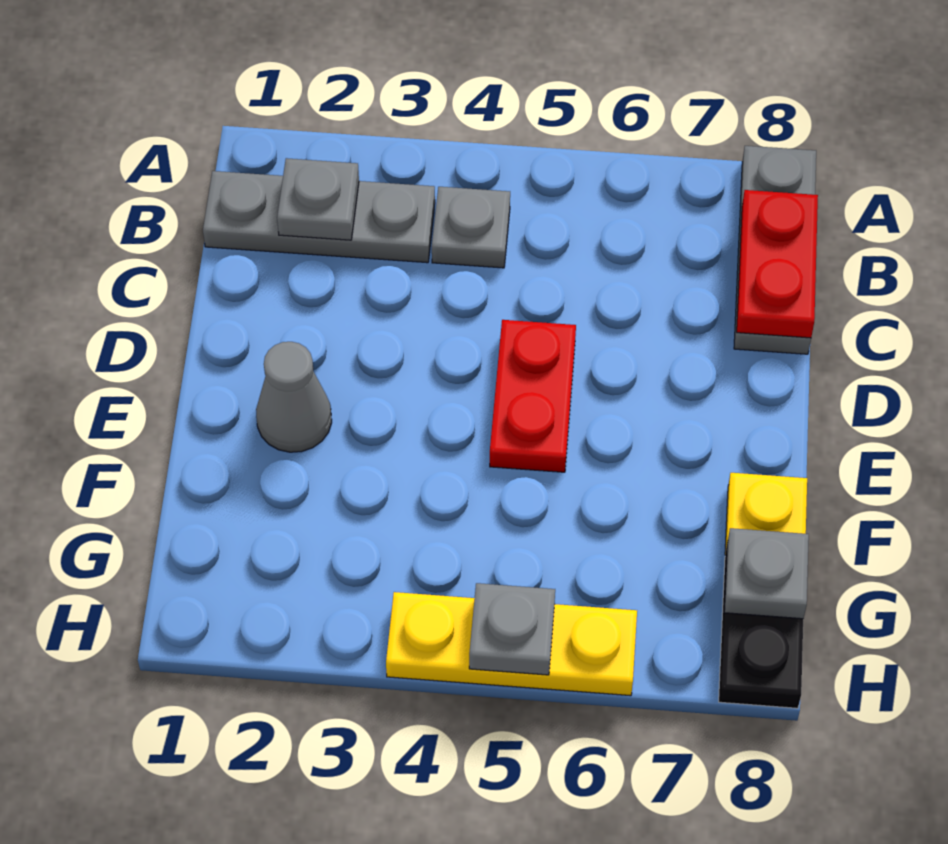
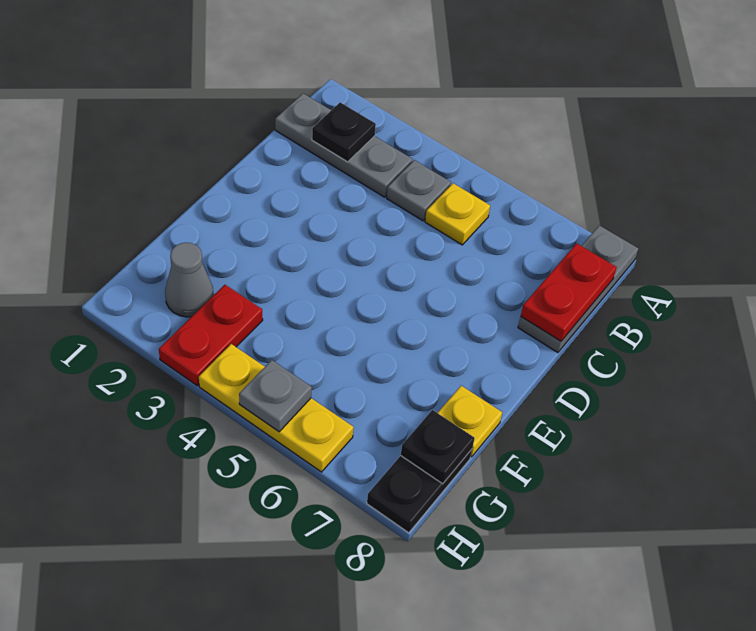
grey 1x1 plate [277,158,359,240] -> black 1x1 plate [312,102,376,162]
none -> yellow 1x1 plate [425,183,490,245]
red 1x2 plate [490,320,576,472] -> red 1x2 plate moved to [159,285,263,386]
grey 1x1 cone [256,342,332,452] -> grey 1x1 cone moved to [165,243,213,317]
grey 1x1 plate [724,528,809,619] -> black 1x1 plate [401,410,475,484]

